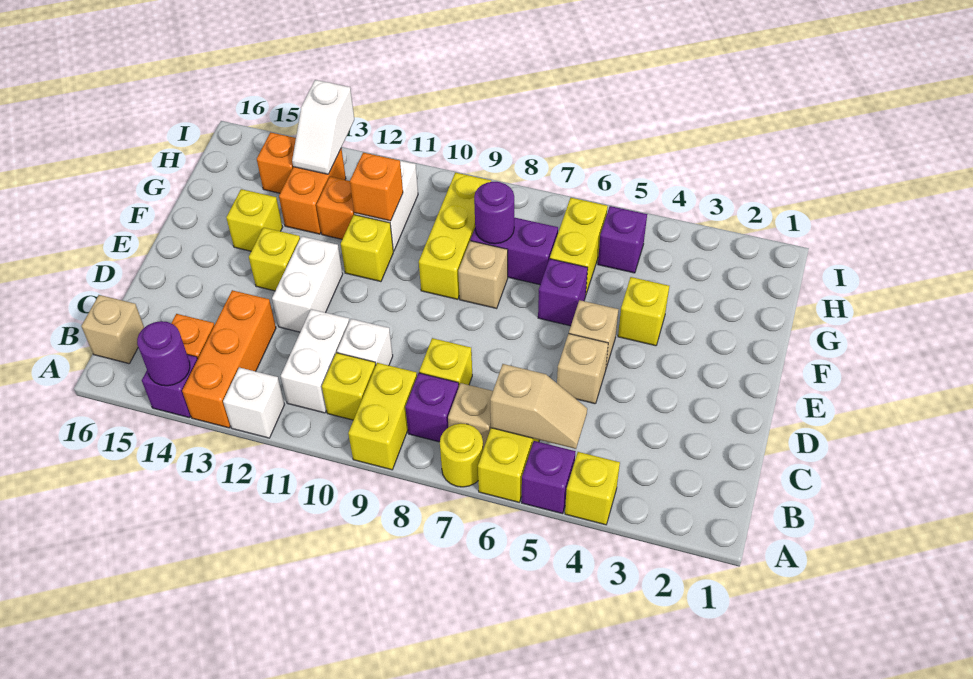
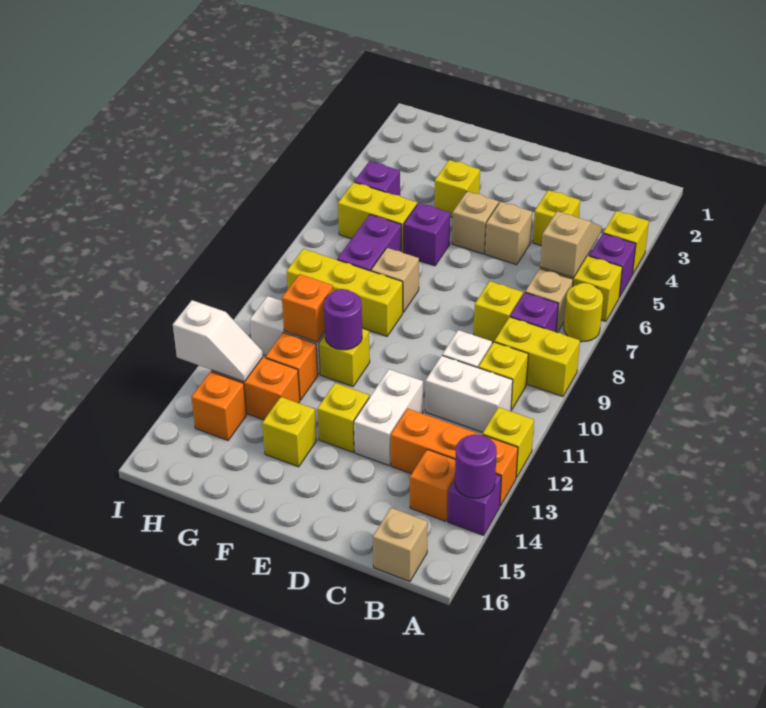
white 1x1 brick [223,367,285,438] -> yellow 1x1 brick [483,407,534,478]
none -> yellow 1x1 brick [533,190,580,246]
white 1x2 brick [272,236,343,332] -> white 1x2 brick turned to [354,369,423,465]
purple 1x1 round brick [474,182,514,244] -> purple 1x1 round brick moved to [324,289,362,350]

